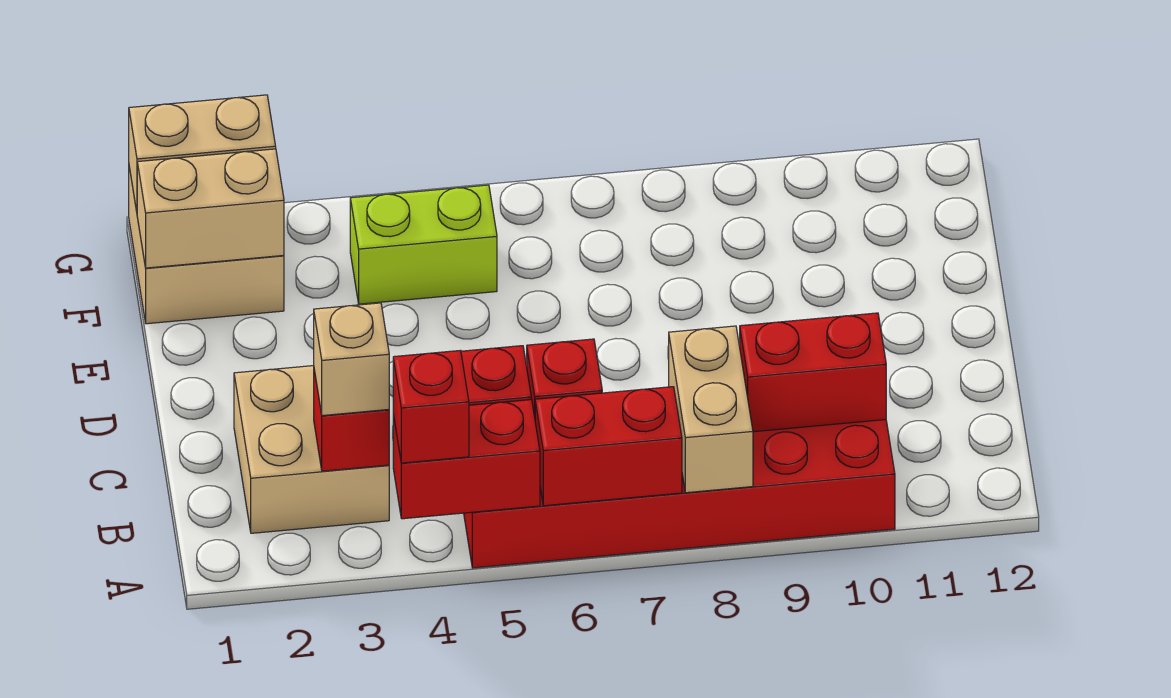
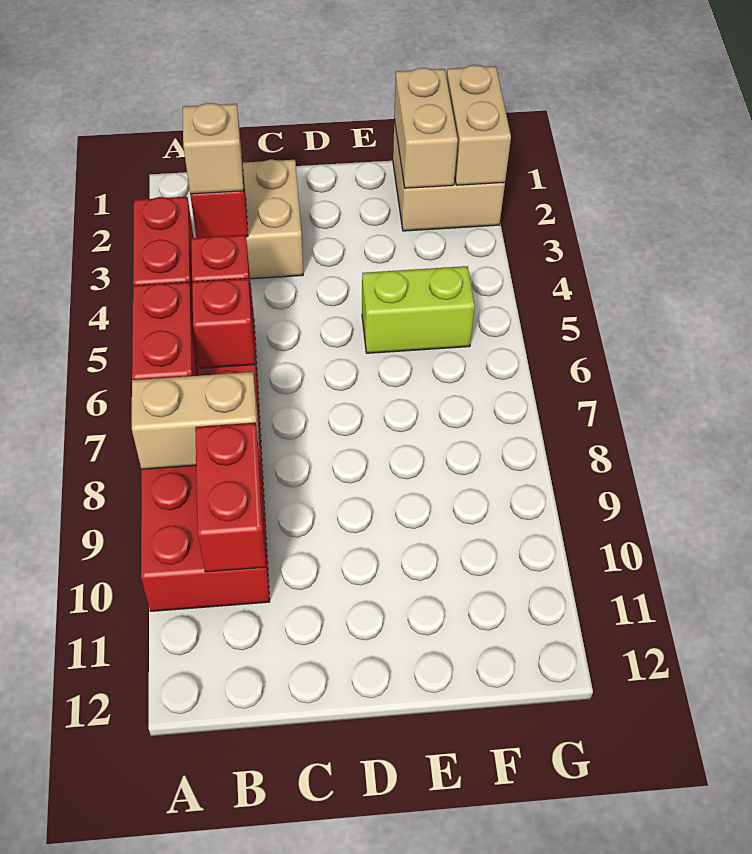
red 1x1 brick [393,350,469,463] -> none
lime 1x2 brick [350,185,497,304] -> lime 1x2 brick turned to [362,266,475,353]

